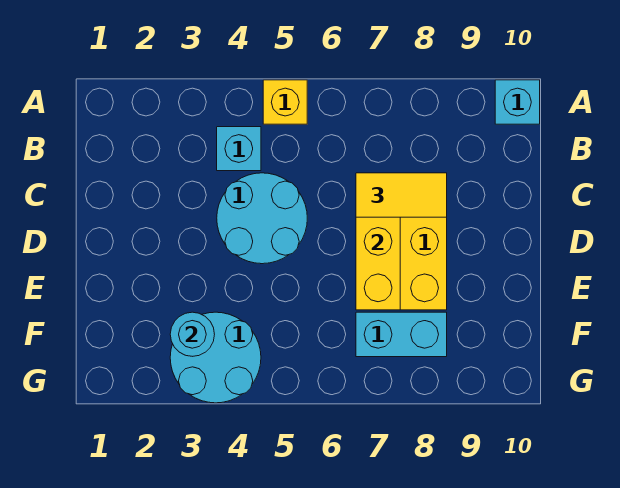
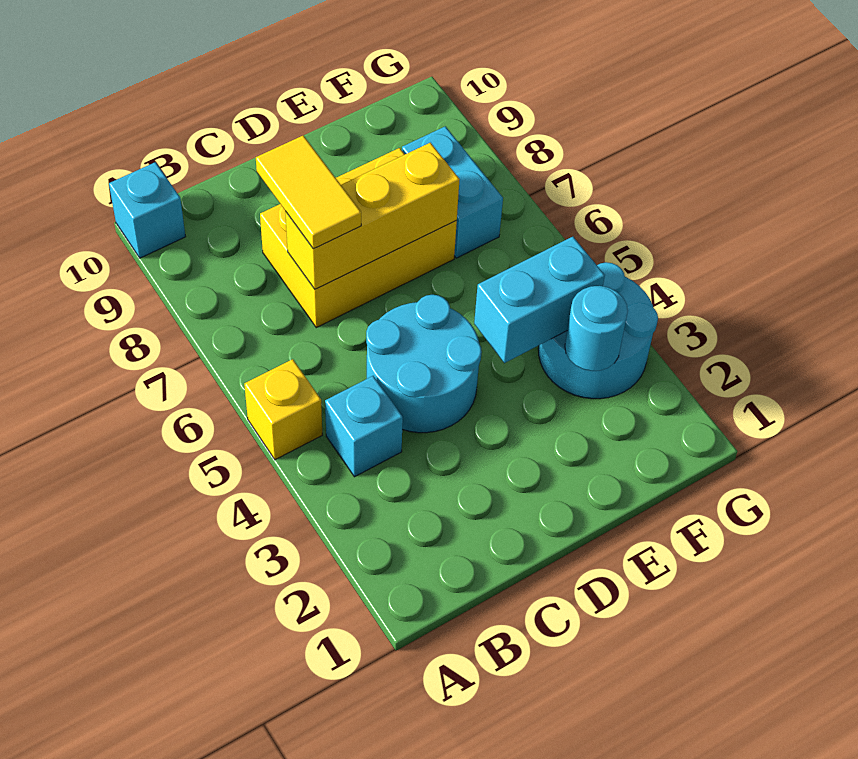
none -> cyan 1x2 brick [474,237,605,363]

